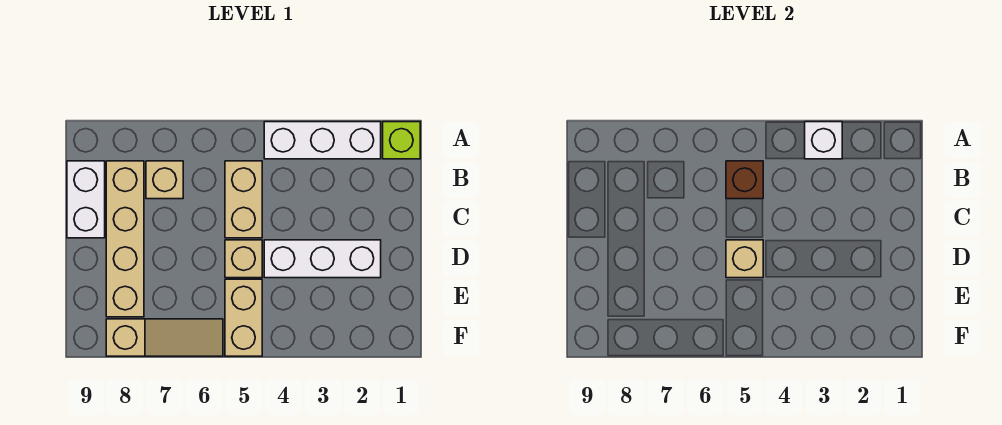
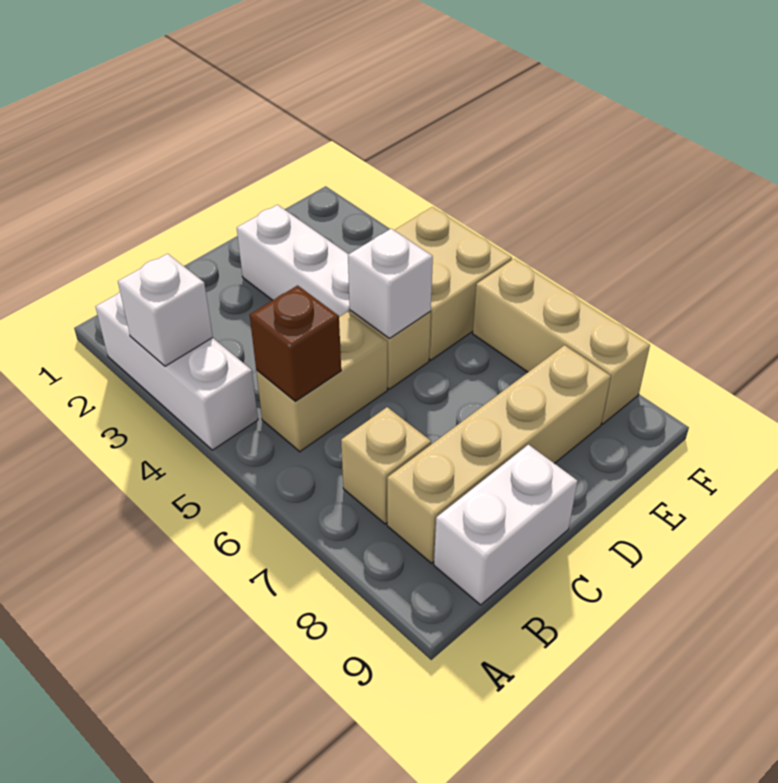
lime 1x1 brick [383,122,420,159] -> none
tan 1x1 brick [726,240,763,278] -> white 1x1 brick [348,229,433,338]
tan 1x2 brick [225,279,262,356] -> tan 2x2 brick [394,207,512,360]
tan 1x3 slope [106,319,223,356] -> tan 1x3 brick [473,259,650,424]

